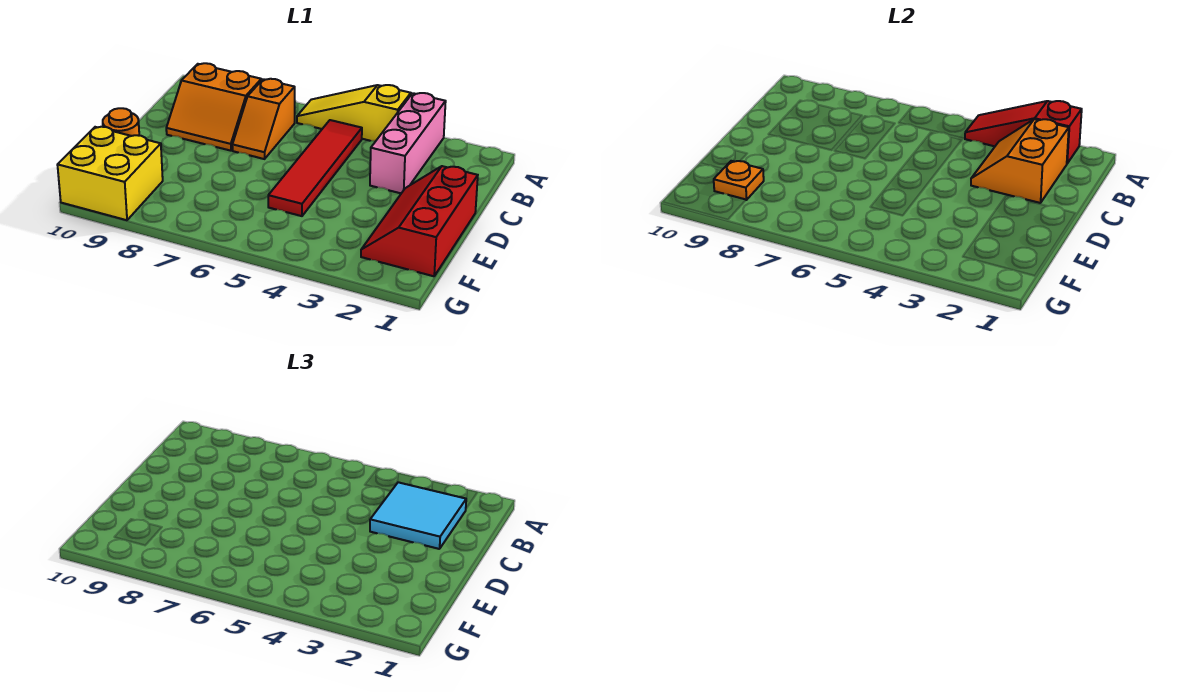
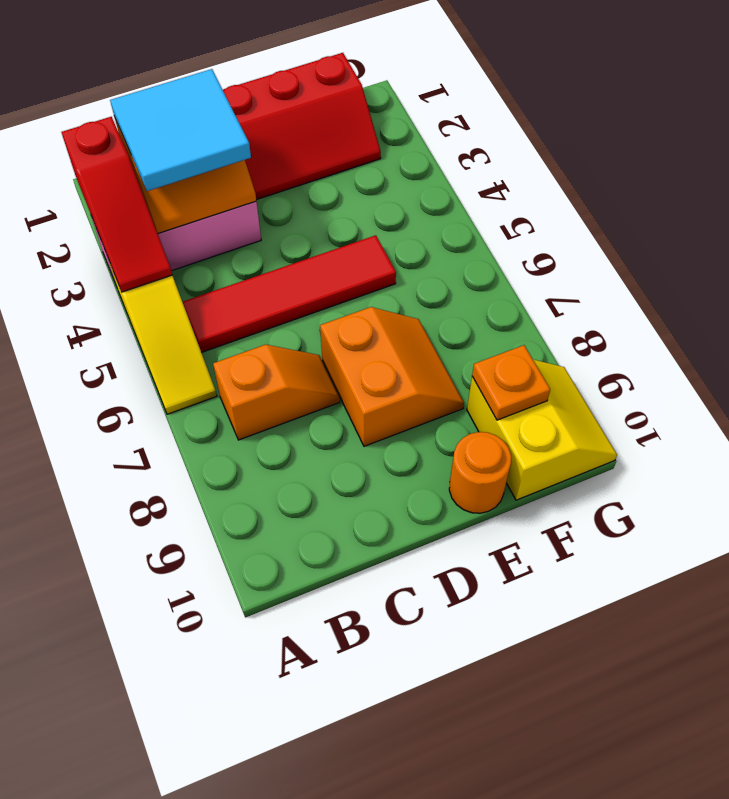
orange 2x2 slope [166,63,261,151] -> orange 2x2 slope moved to [320,307,464,446]
yellow 2x2 brick [57,127,163,220] -> yellow 2x2 slope [467,360,617,500]

